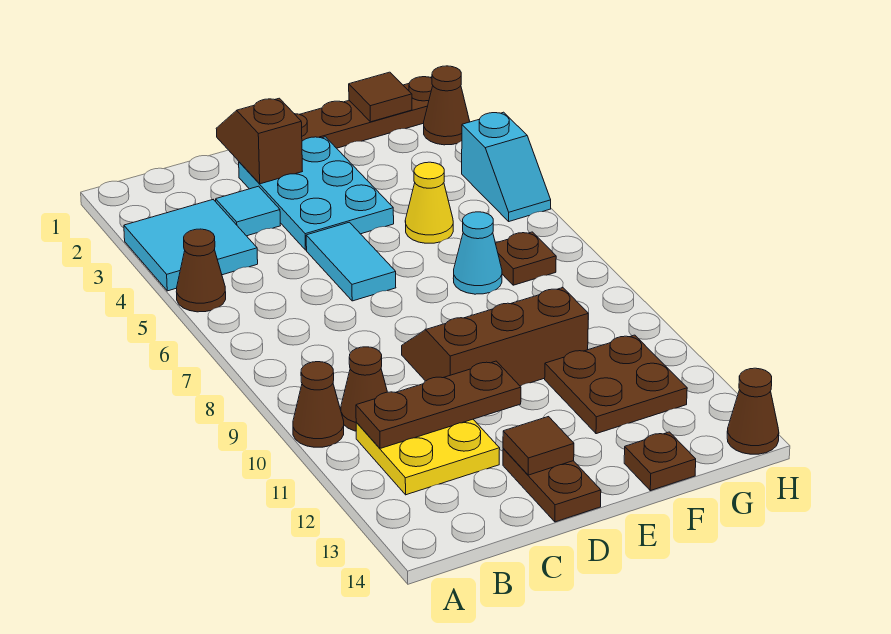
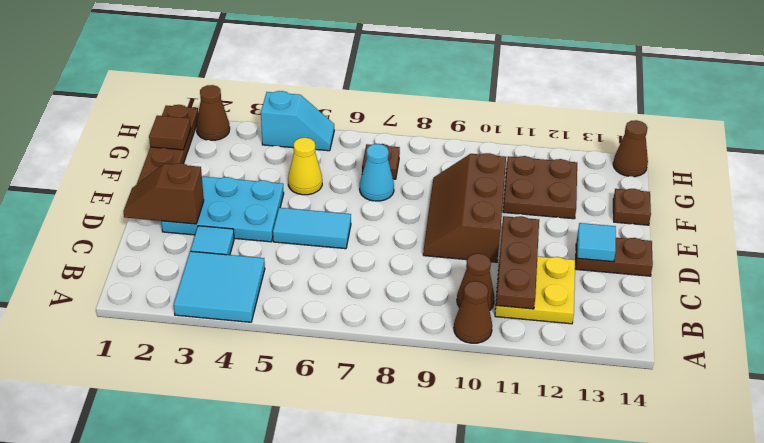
brown 1x1 cone [176,229,226,312] -> none
brown 1x1 tile [503,417,574,475] -> cyan 1x1 tile [577,223,616,262]

